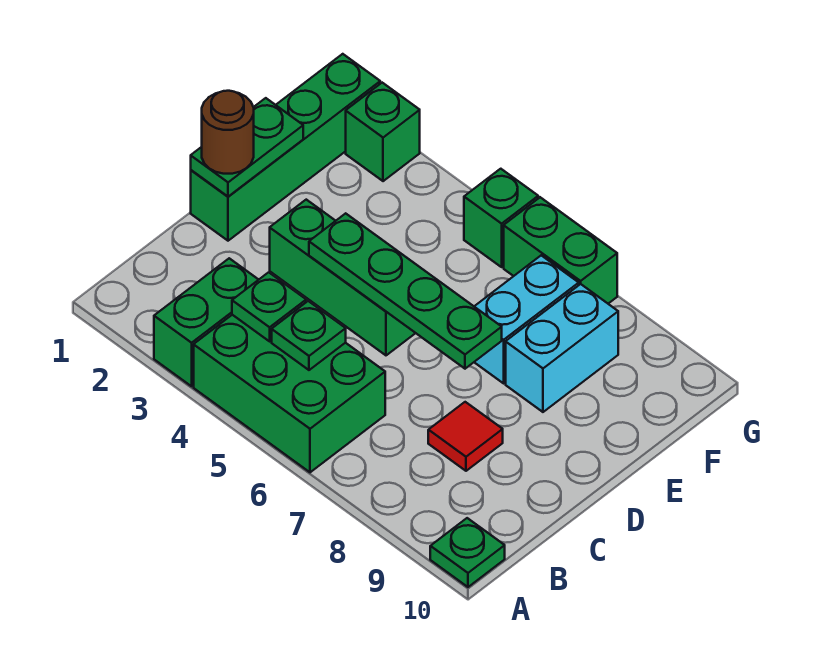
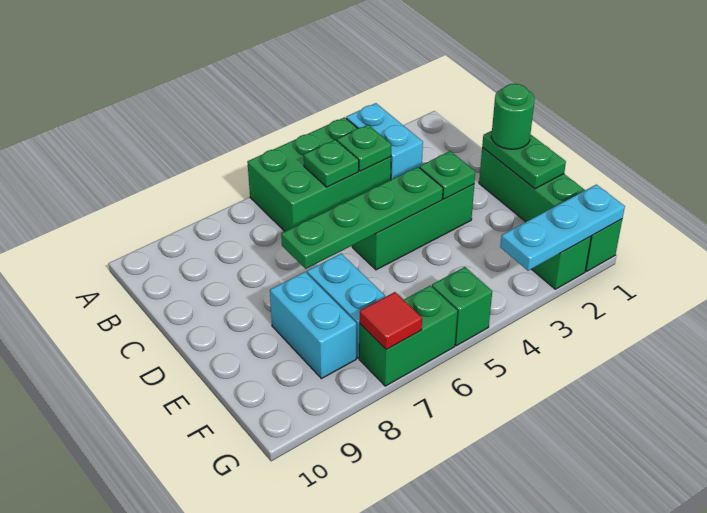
green 1x2 brick [154,258,259,386] -> cyan 1x2 brick [346,103,423,180]
green 1x1 plate [430,518,505,587] -> green 1x1 plate moved to [419,151,475,199]
red 1x1 tile [428,402,503,471] -> red 1x1 tile moved to [360,292,422,350]
brown 1x1 round brick [202,91,254,174] -> green 1x1 round brick [491,84,535,149]
none -> cyan 1x3 plate [500,185,625,271]

